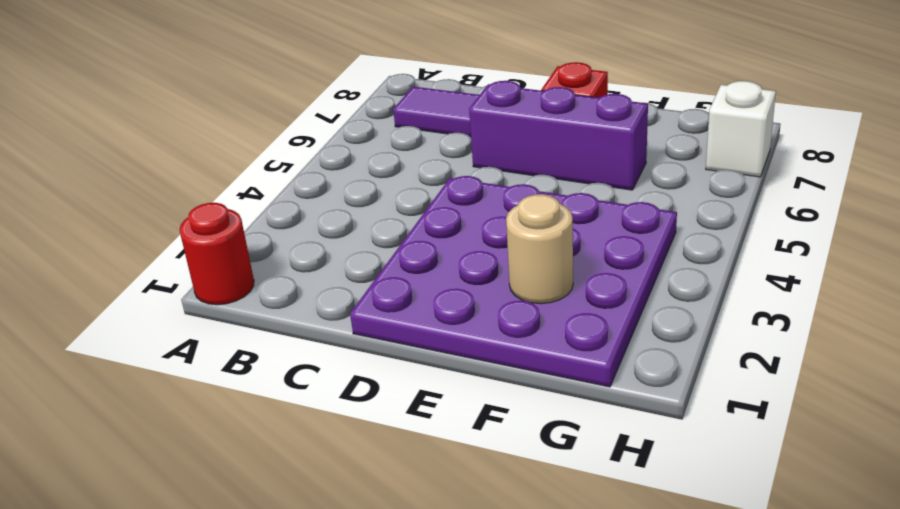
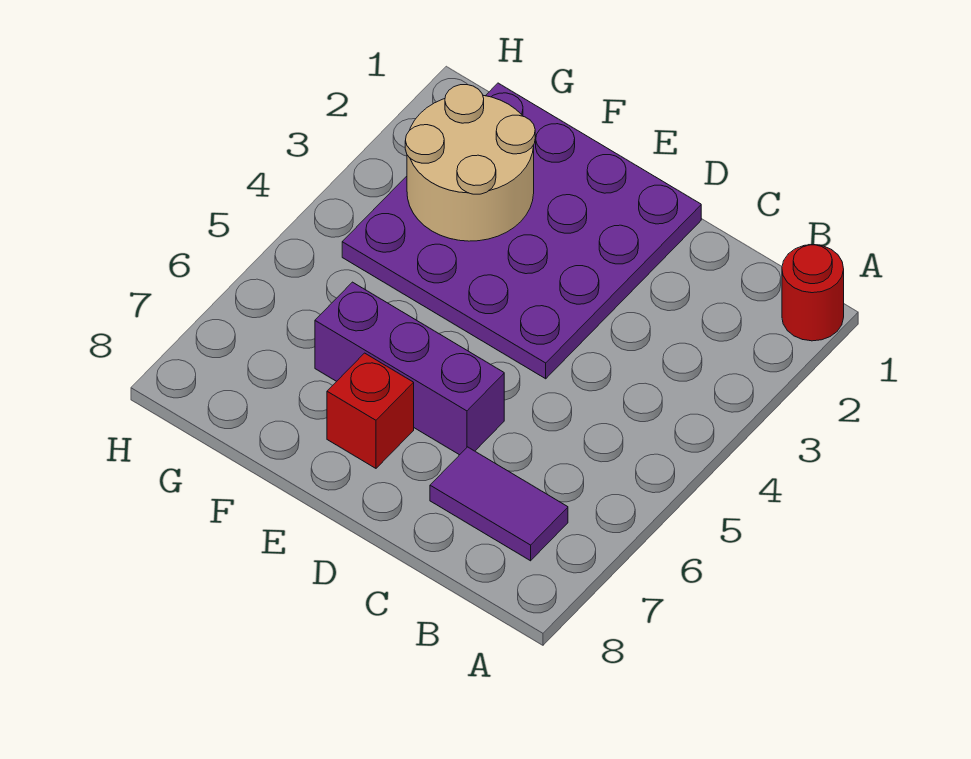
tan 1x1 round brick [506,194,573,304] -> tan 2x2 round brick [405,85,535,241]
white 1x1 brick [706,81,776,177] -> none

